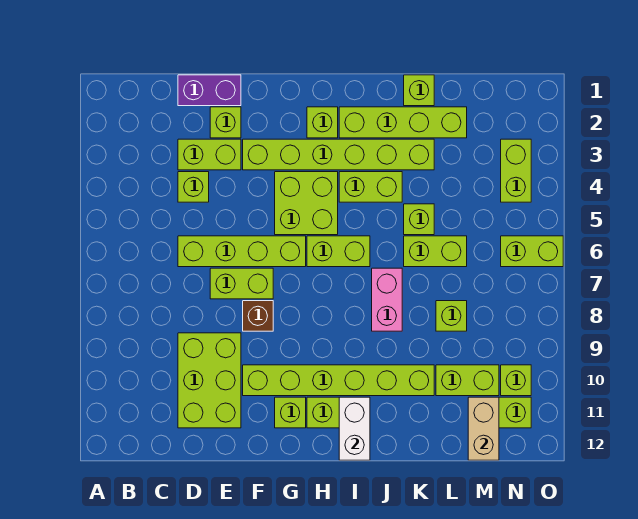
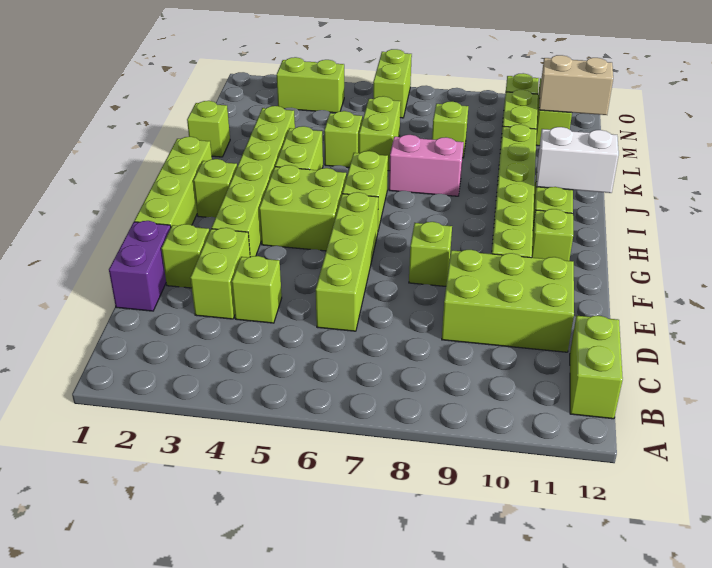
lime 1x2 brick [210,268,273,299] -> lime 1x2 brick moved to [570,316,623,419]
brown 1x1 brick [243,301,273,331] -> lime 1x1 brick [409,222,452,286]
lime 1x4 brick [339,107,467,138] -> lime 1x4 brick moved to [134,137,212,226]

